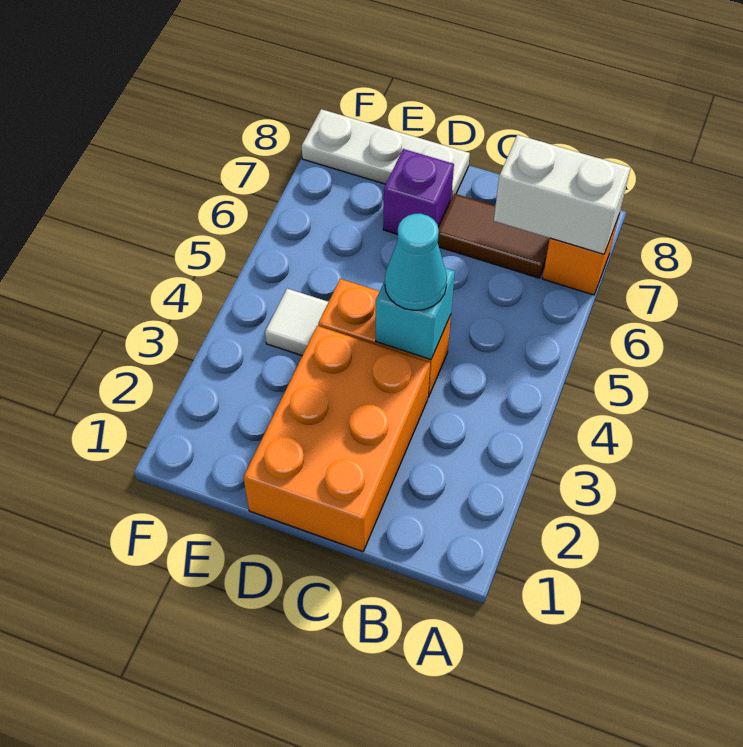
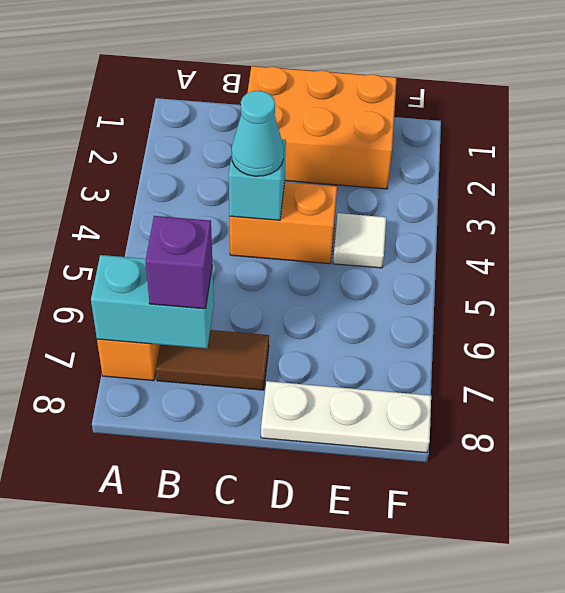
white 1x2 brick [494,135,631,254] -> cyan 1x2 brick [91,255,214,349]
orange 2x3 brick [243,326,430,552] -> orange 2x3 brick turned to [248,66,397,189]
purple 1x1 brick [383,149,454,234] -> purple 1x1 brick moved to [145,216,212,309]

